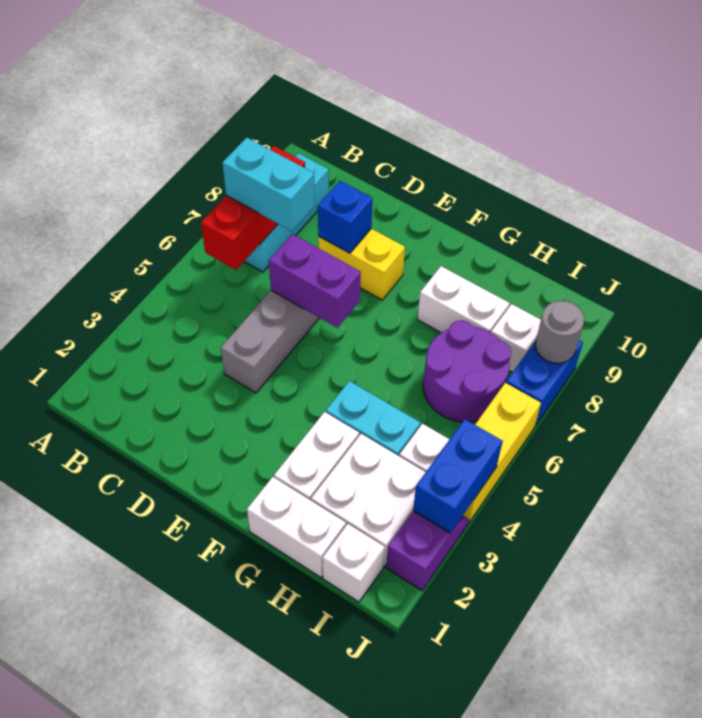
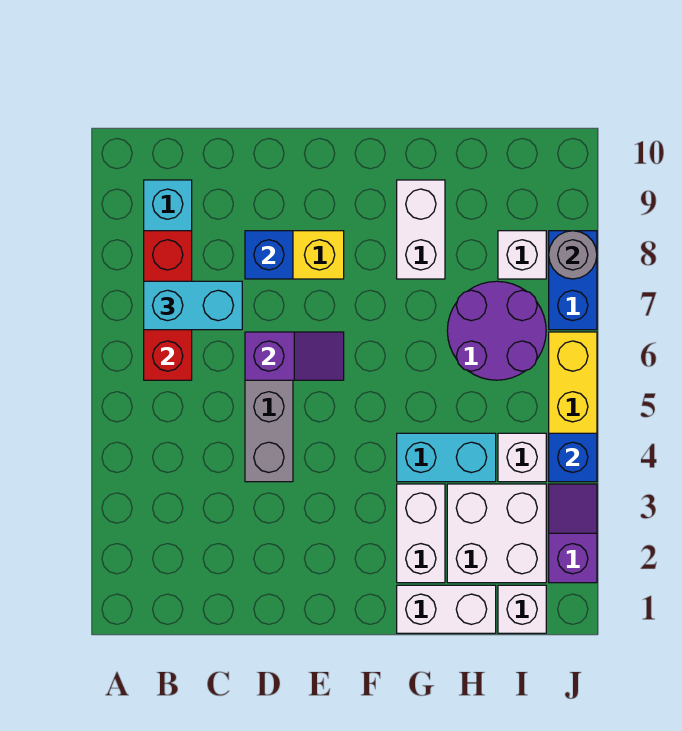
purple 1x2 brick [269,234,361,328] -> purple 1x2 slope [245,332,344,380]
white 1x2 brick [418,266,510,333] -> white 1x2 brick turned to [397,180,445,279]
blue 1x2 brick [413,419,503,533] -> blue 1x1 brick [549,433,597,482]

